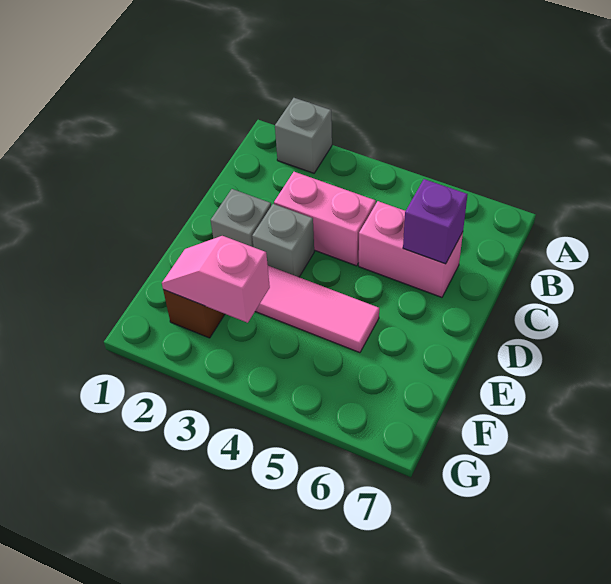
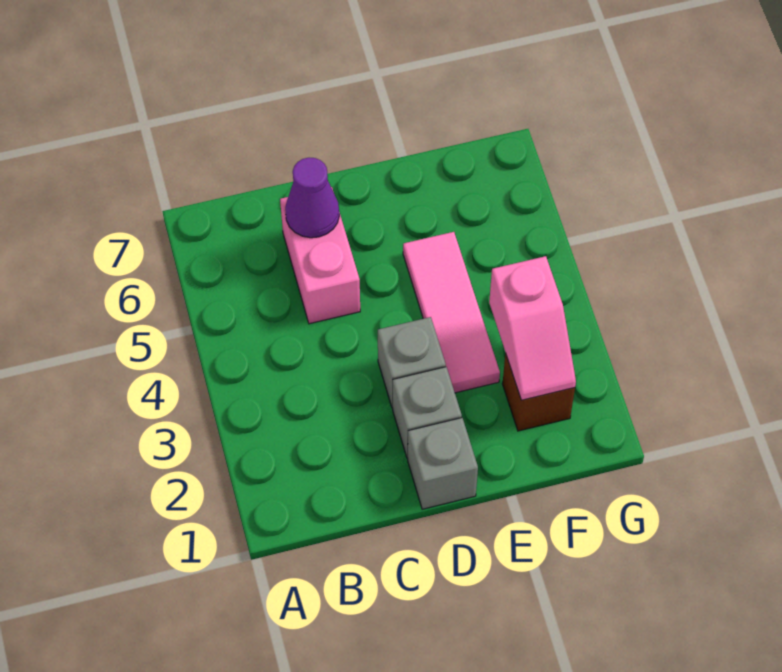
grey 1x1 brick [275,98,332,173] -> grey 1x1 brick moved to [408,418,478,509]
pink 1x2 brick [274,172,376,266] -> none
purple 1x1 brick [403,179,468,264] -> purple 1x1 cone [285,158,339,238]

